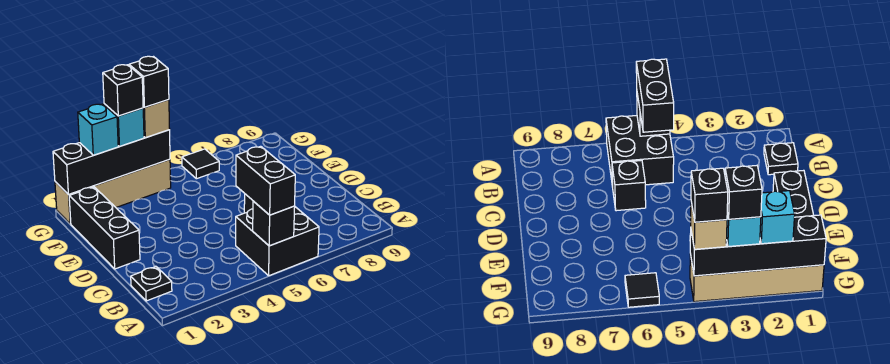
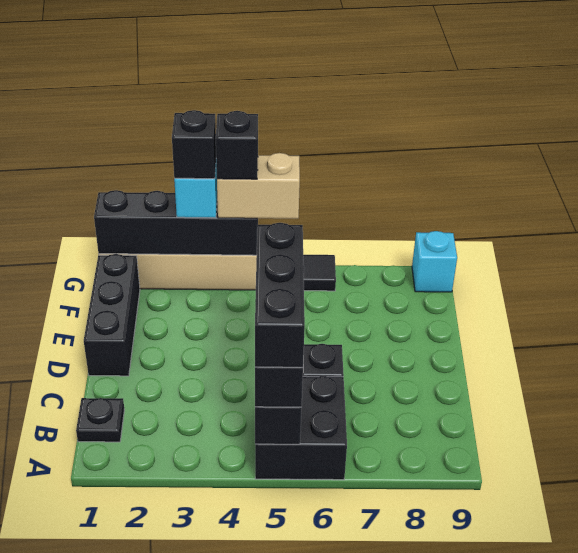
none -> black 1x3 brick [255,223,305,367]
cyan 1x1 brick [78,104,118,155] -> cyan 1x1 brick moved to [412,231,457,292]
tan 1x1 brick [143,100,170,138] -> tan 1x2 brick [217,153,300,219]

